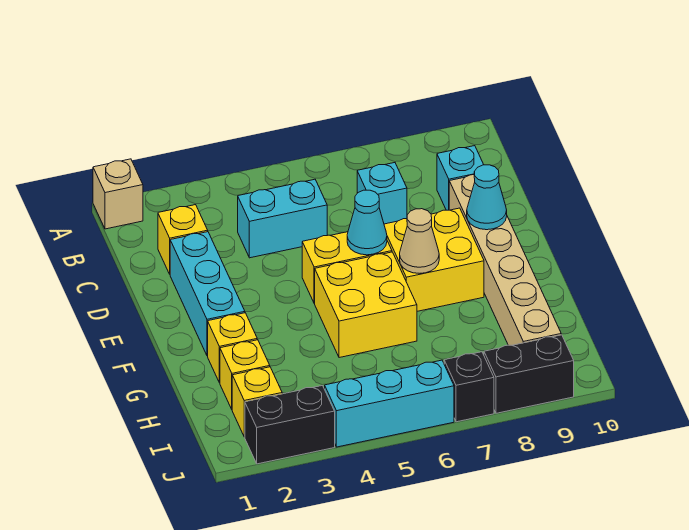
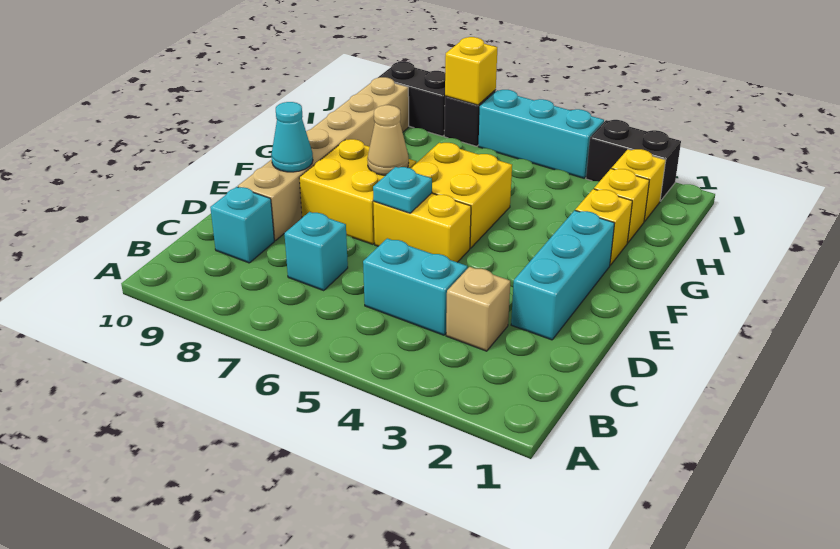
tan 1x1 brick [93,159,143,229] -> tan 1x1 brick moved to [446,267,510,351]
yellow 1x1 brick [158,205,208,274] -> yellow 1x1 brick moved to [445,37,497,105]
cyan 1x1 cone [347,190,387,255] -> cyan 1x1 plate [373,167,432,213]

